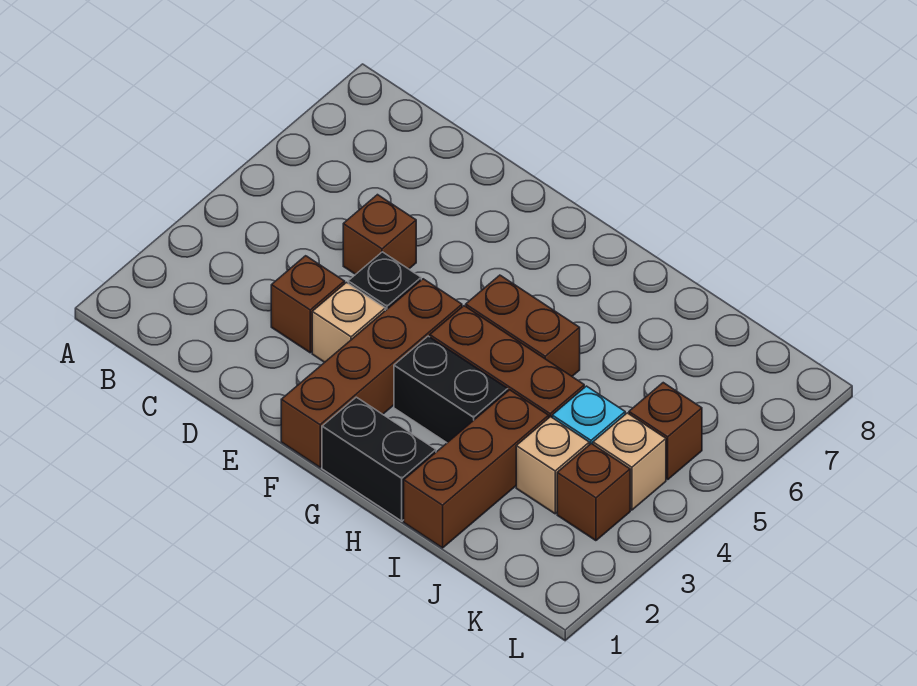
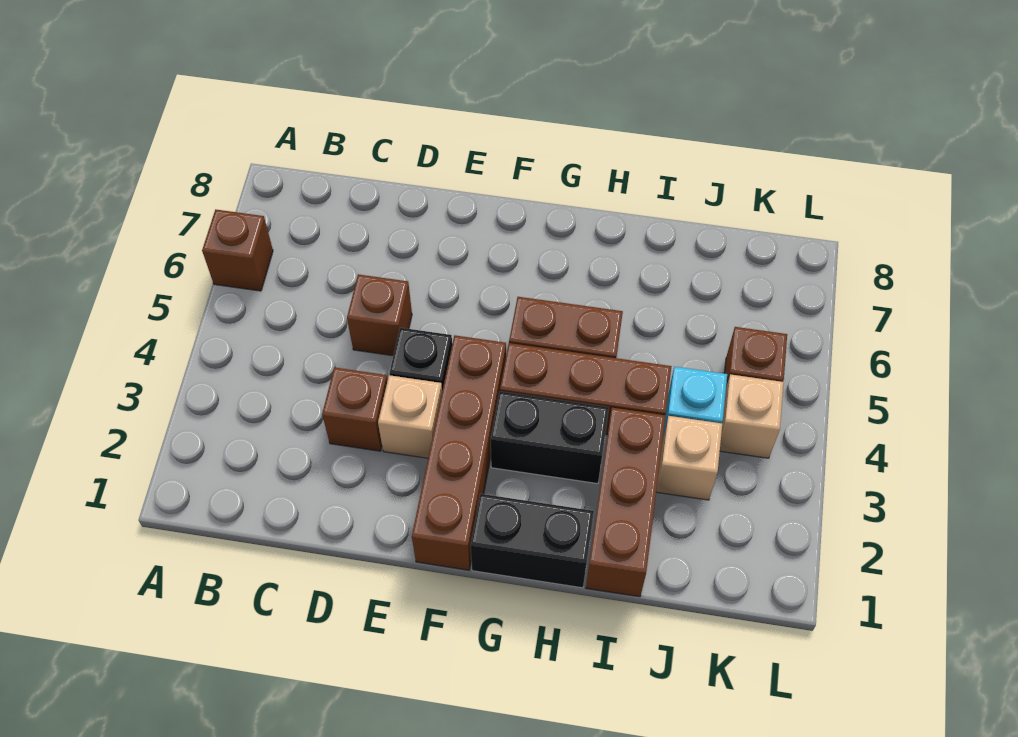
brown 1x1 brick [557,444,630,541] -> brown 1x1 brick moved to [202,210,273,291]

